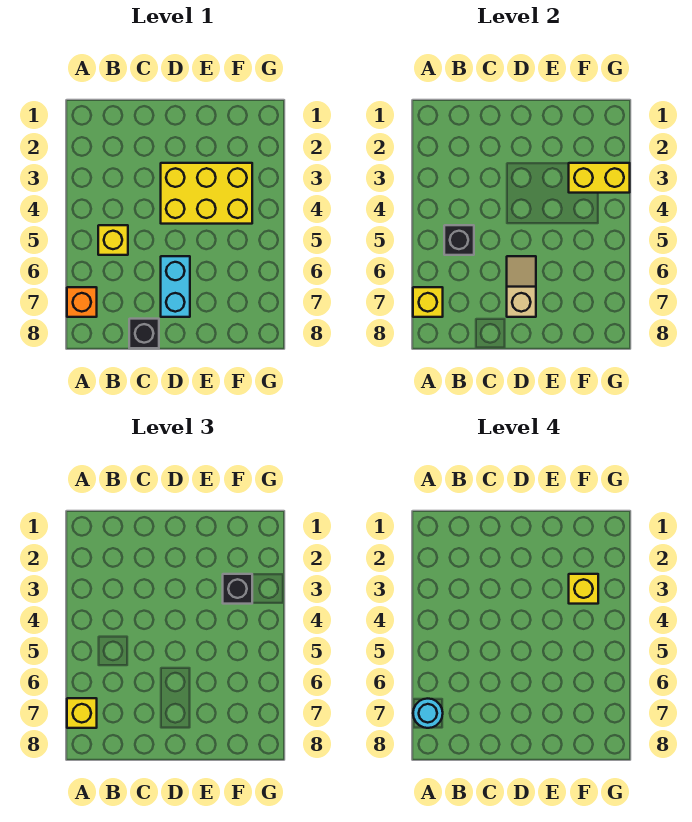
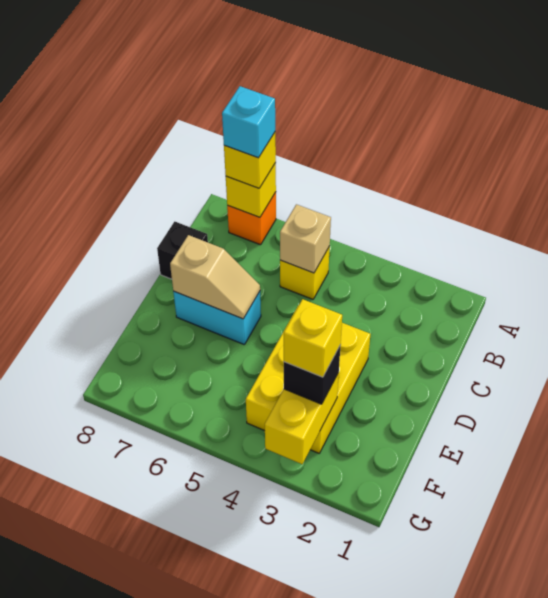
cyan 1x1 round brick [413,699,443,728] -> cyan 1x1 brick [222,86,275,158]
black 1x1 brick [444,225,474,255] -> tan 1x1 brick [280,204,331,273]

